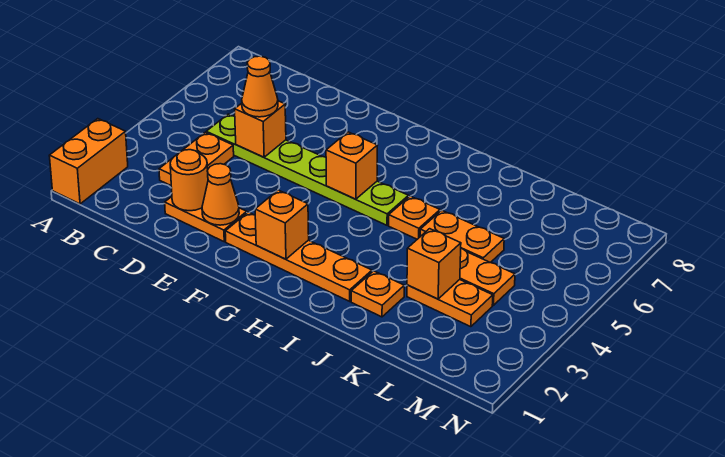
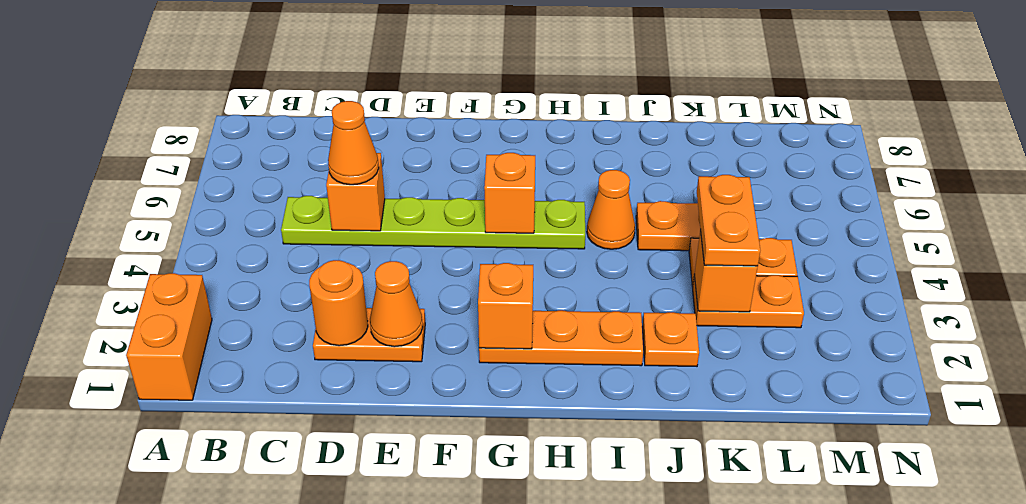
orange 1x2 plate [159,132,234,185] -> orange 1x2 plate moved to [697,175,760,266]
orange 1x4 plate [225,212,372,301] -> orange 1x3 plate [479,310,643,366]
orange 1x1 plate [389,196,440,239] -> orange 1x1 cone [587,170,635,249]

